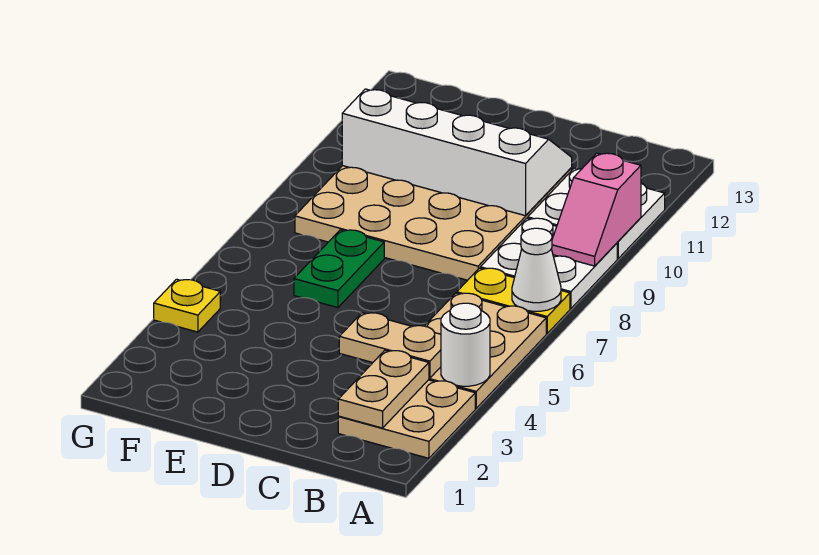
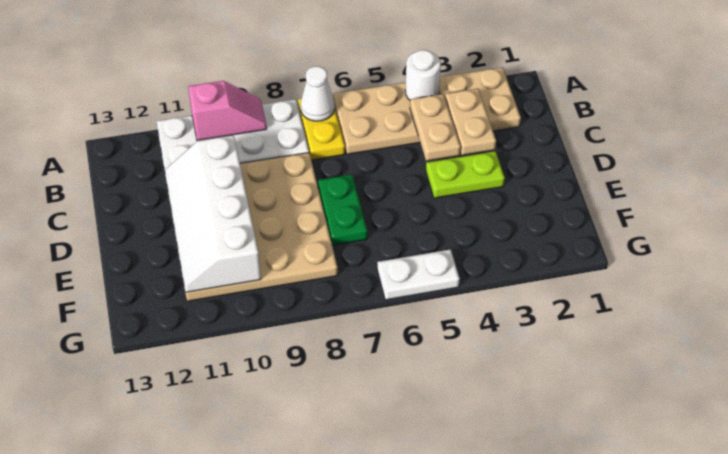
tan 1x2 plate [338,350,429,428] -> tan 1x2 plate turned to [445,89,496,155]
none -> lime 1x2 plate [426,151,505,198]
green 1x2 plate [294,230,384,308] -> green 1x2 plate turned to [318,175,367,245]
yellow 1x1 plate [154,279,220,332] -> none
none -> white 1x2 plate [377,250,460,300]

